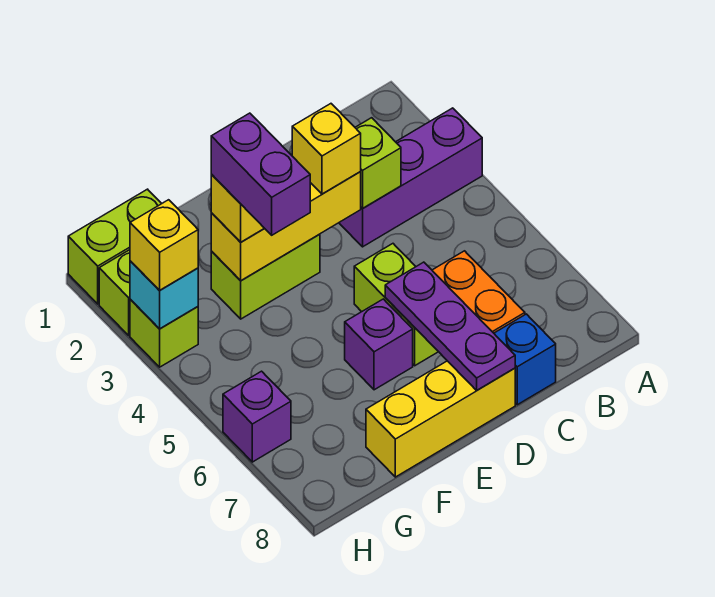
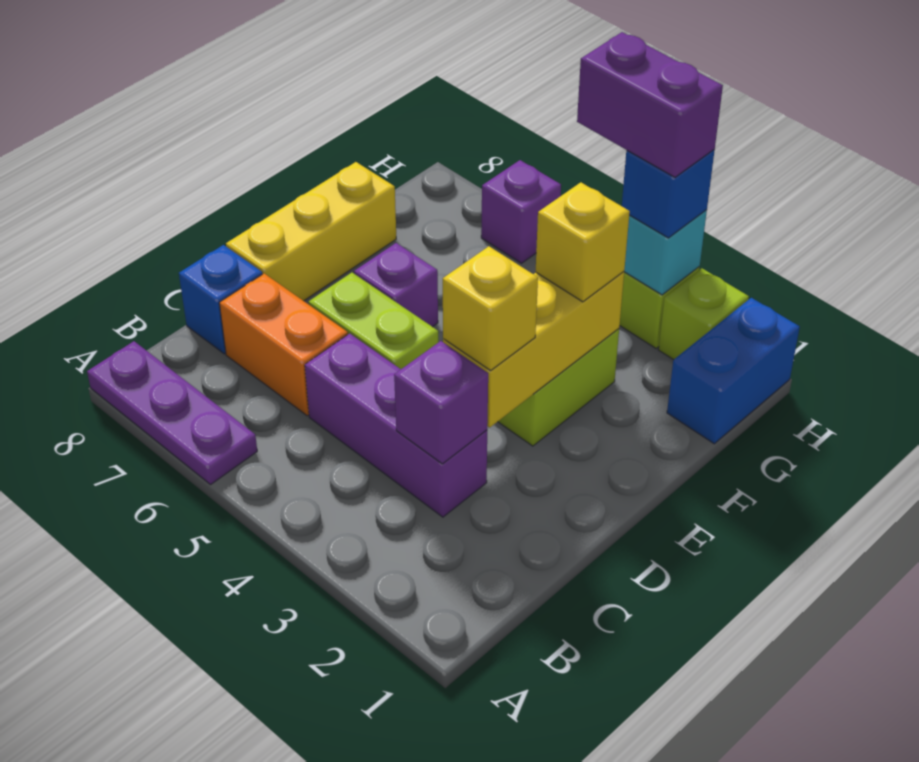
purple 1x3 brick [339,108,482,247] -> purple 1x3 brick turned to [305,334,487,517]
lime 1x1 brick [355,118,401,209] -> purple 1x1 brick [394,341,488,464]
purple 1x3 plate [385,262,515,390] -> purple 1x3 plate moved to [87,341,257,485]
purple 1x2 brick [211,113,310,235] -> purple 1x2 brick moved to [577,32,723,177]
lime 1x2 brick [68,189,162,304] -> blue 1x2 brick [667,298,800,444]
yellow 1x1 brick [130,200,198,290] -> blue 1x1 brick [622,150,715,238]

